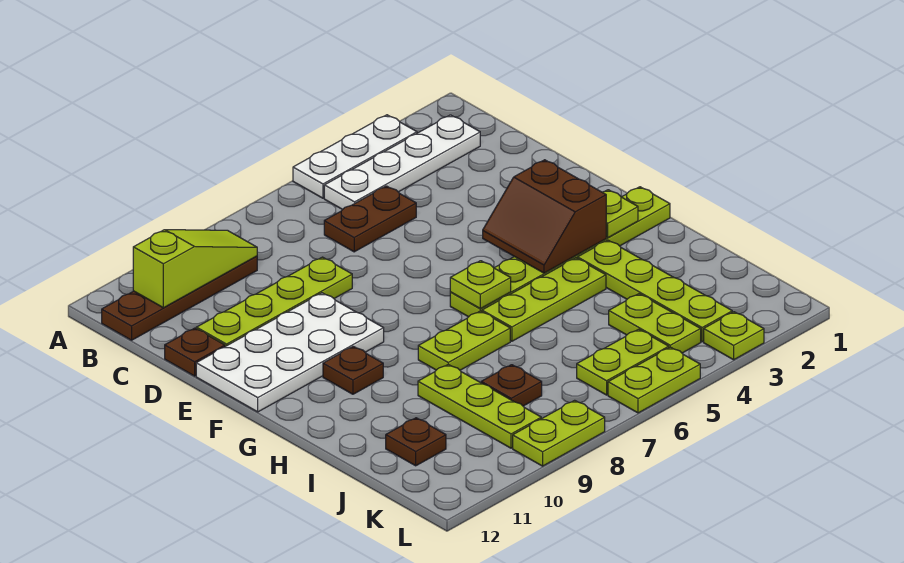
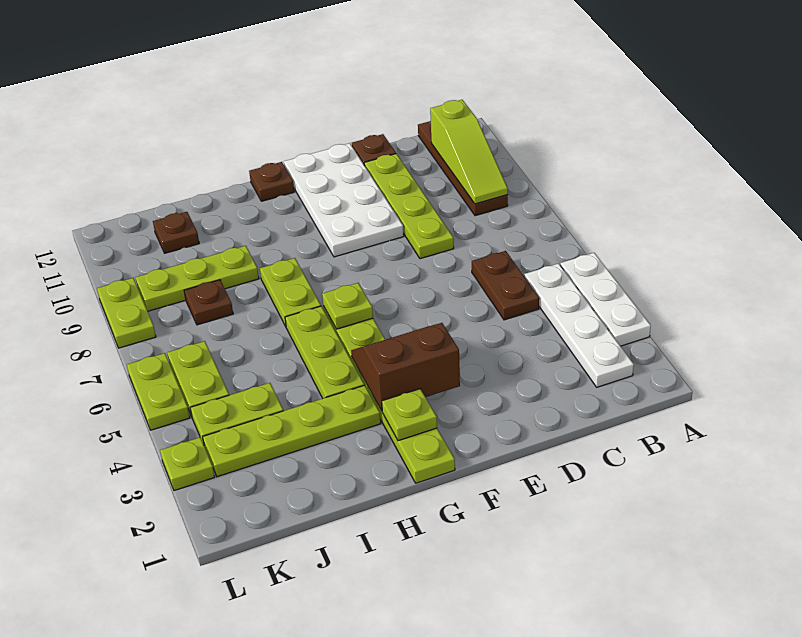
brown 1x1 plate [323,346,383,394] -> brown 1x1 plate moved to [249,162,294,201]

